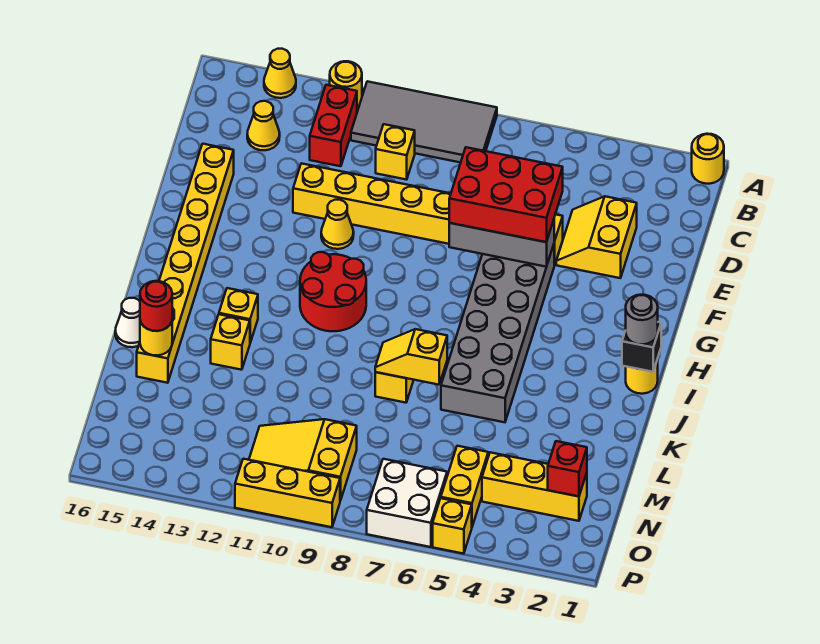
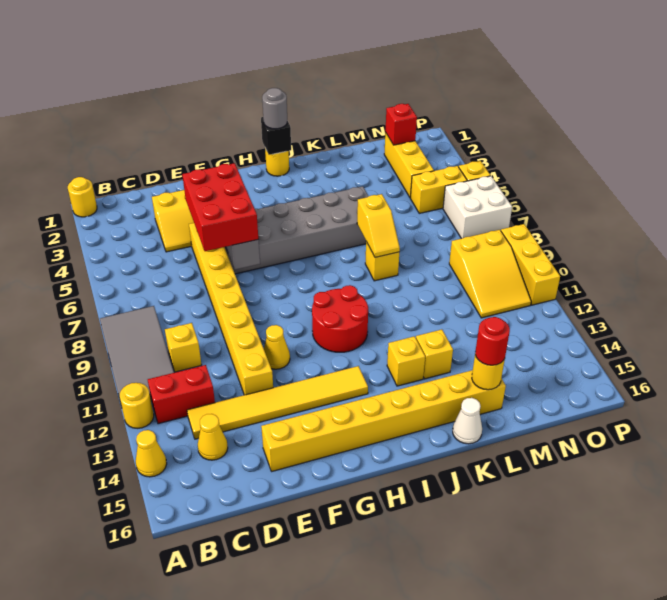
none -> yellow 1x6 tile [187,366,368,439]

